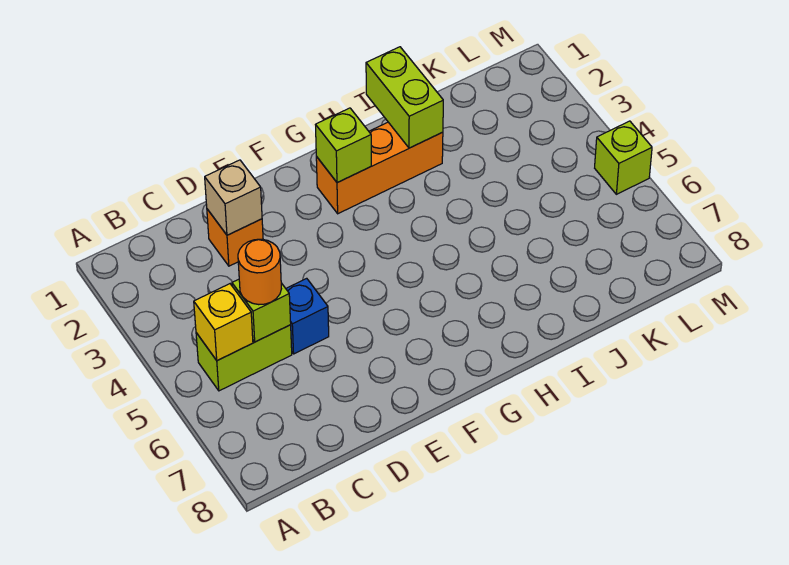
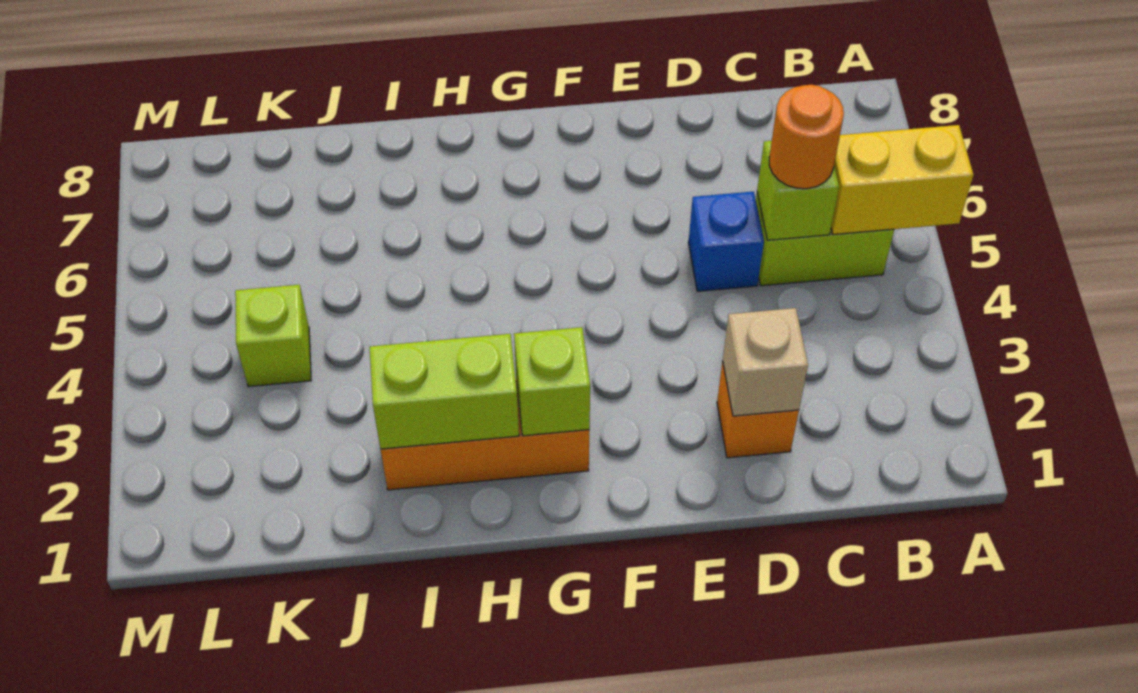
yellow 1x1 brick [194,284,253,361] -> yellow 1x2 brick [831,125,974,235]
lime 1x2 brick [366,47,443,148] -> lime 1x2 brick turned to [369,334,519,449]
lime 1x1 brick [595,121,652,194] -> lime 1x1 brick moved to [235,285,311,387]

